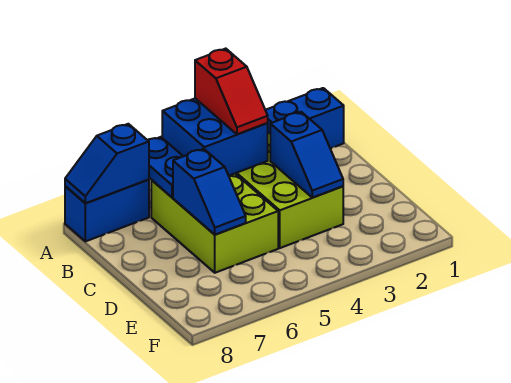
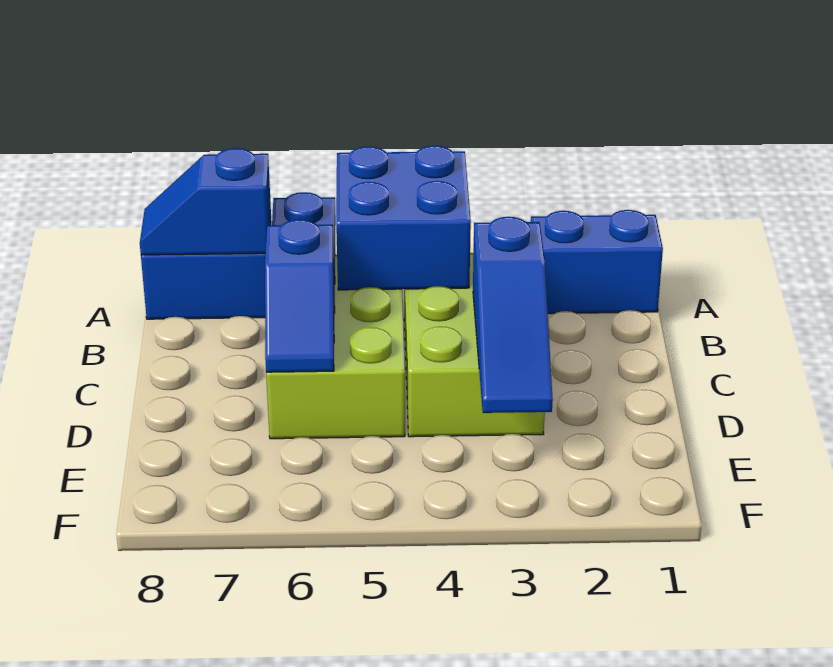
red 1x2 slope [195,49,268,134] -> none
blue 1x2 slope [270,112,343,198] -> blue 1x3 slope [473,217,553,413]

